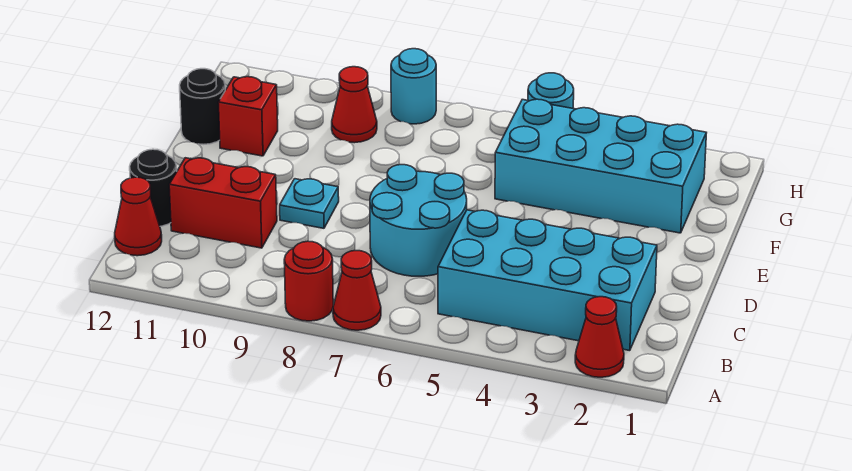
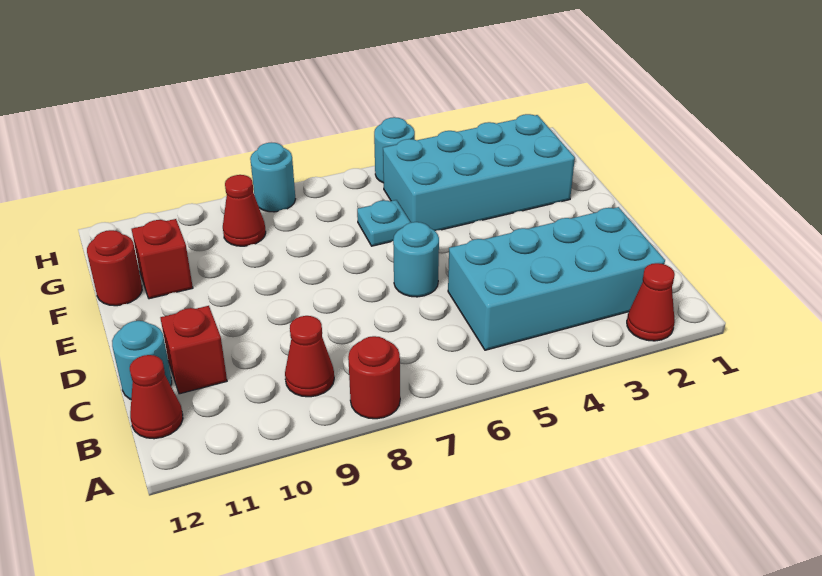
red 1x1 cone [333,251,381,330] -> red 1x1 cone moved to [285,316,334,397]
cyan 2x2 round brick [370,165,467,276] -> cyan 1x1 round brick [393,222,439,297]
red 1x2 brick [169,158,277,248] -> red 1x1 brick [160,306,227,394]
black 1x1 round brick [130,149,177,226] -> cyan 1x1 round brick [112,321,172,399]
cyan 1x1 plate [280,179,339,228] -> cyan 1x1 plate moved to [357,200,411,246]
black 1x1 round brick [180,69,225,144] -> red 1x1 round brick [87,230,142,306]

